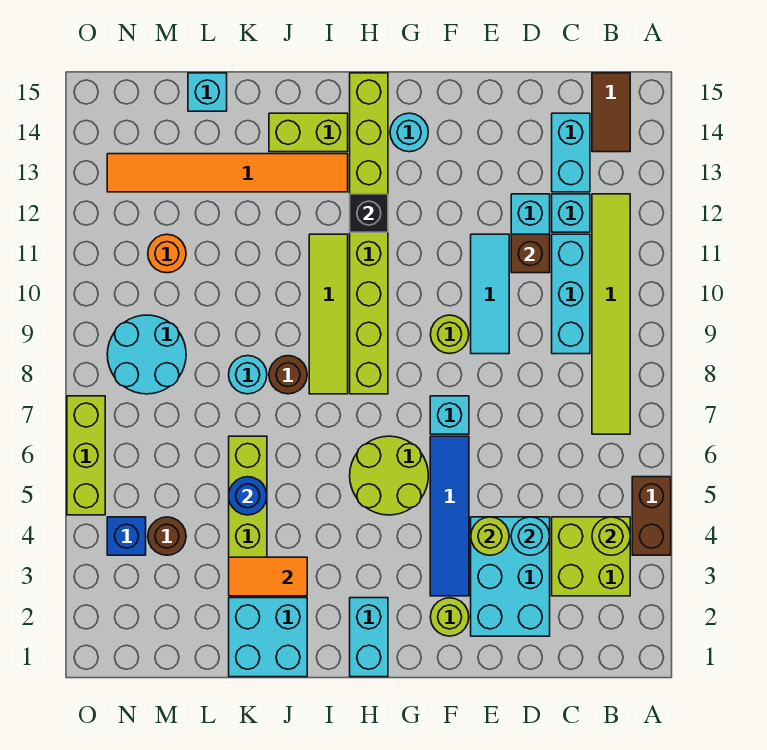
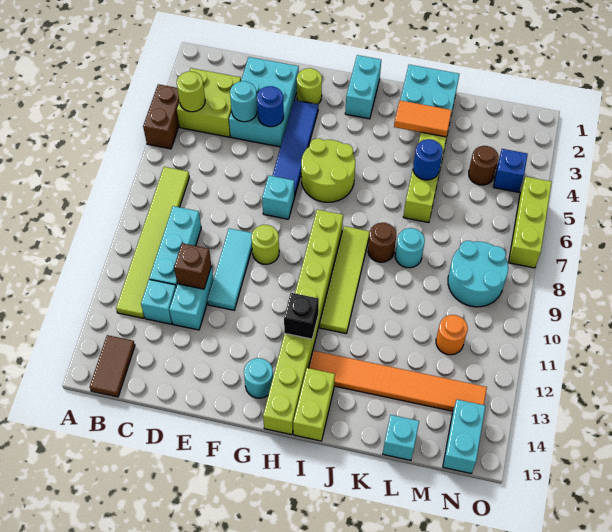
cyan 1x2 brick [552,113,590,192] -> cyan 1x2 brick moved to [443,400,485,473]
lime 1x1 round brick [471,517,509,555] -> blue 1x1 round brick [257,86,284,127]
lime 1x2 brick [269,113,348,152] -> lime 1x2 brick turned to [293,368,335,441]

